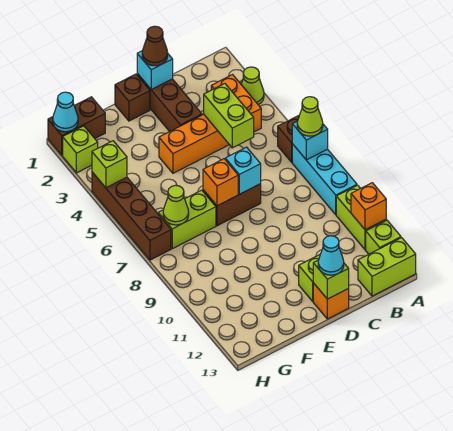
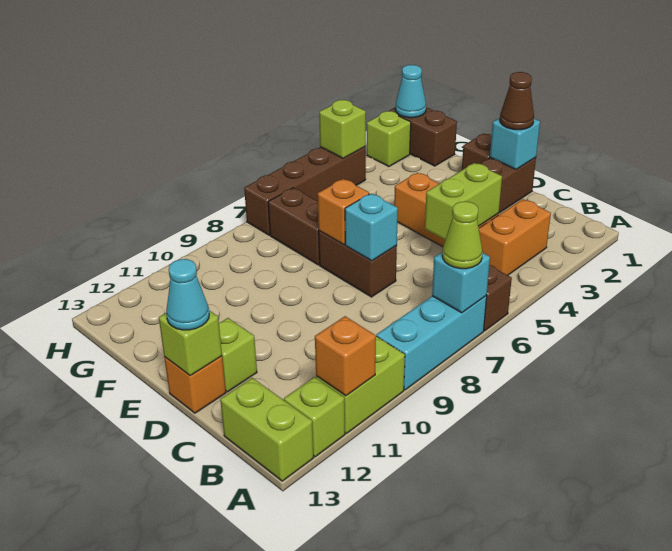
lime 1x1 cone [241,67,264,105] -> none
lime 1x2 brick [158,190,216,249] -> brown 1x2 brick [268,188,320,265]
lime 1x1 cone [163,185,189,225] -> none

